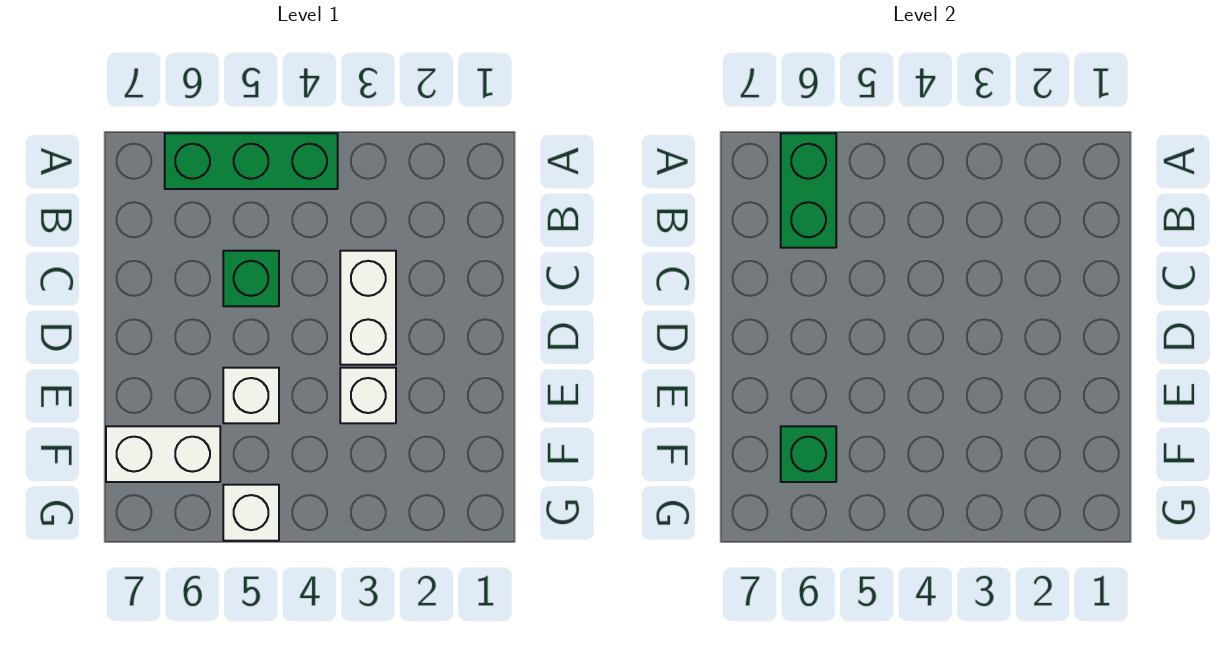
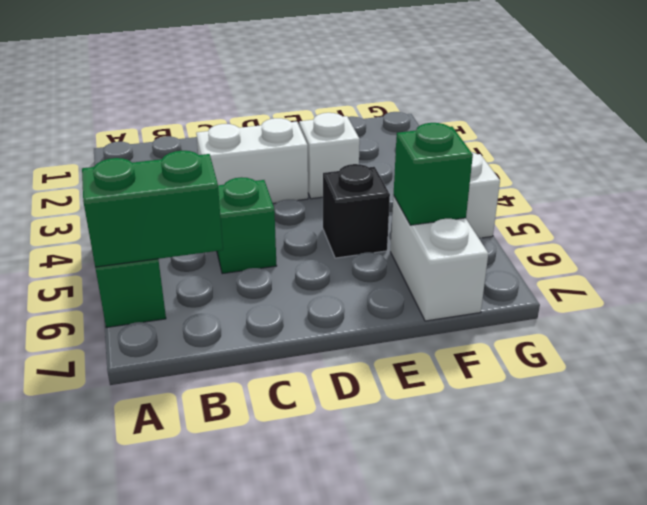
white 1x1 brick [223,368,279,423] -> black 1x1 brick [323,164,390,258]

